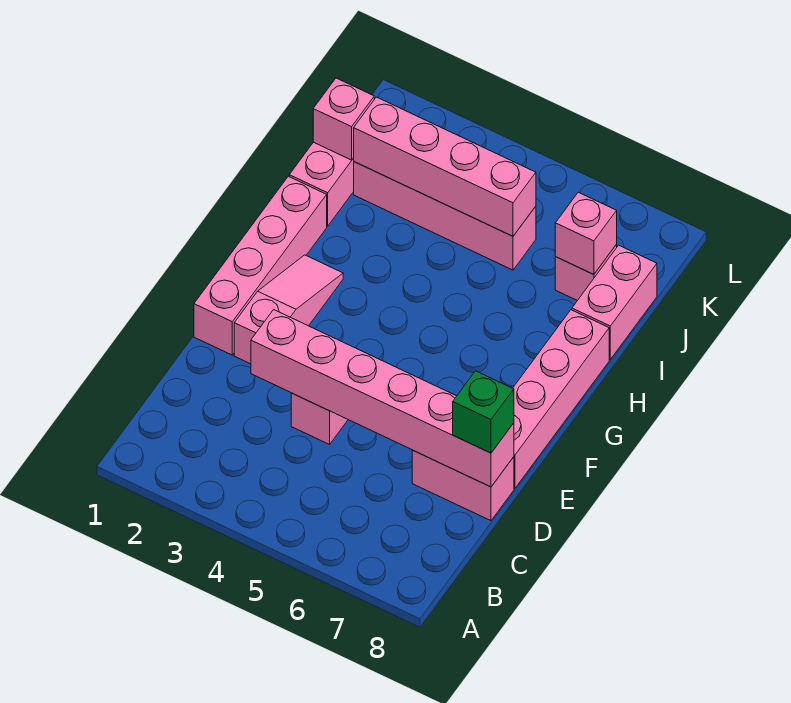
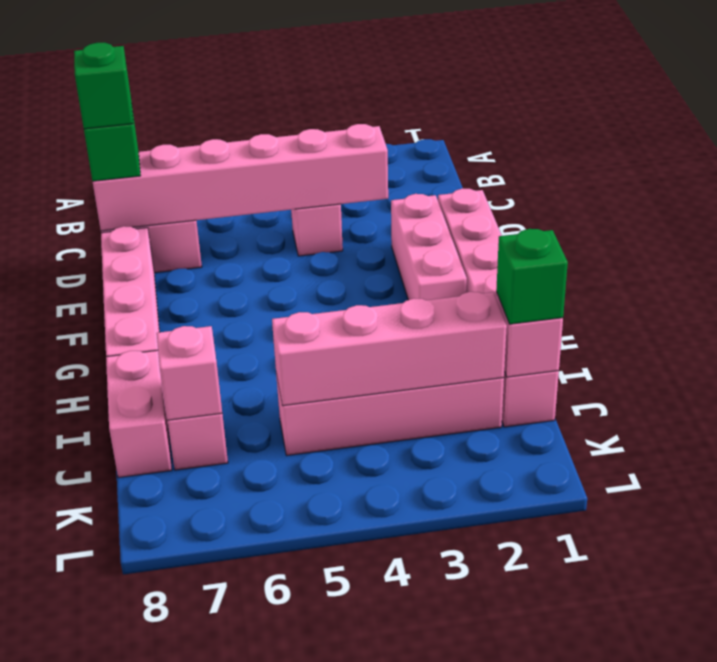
none -> green 1x1 brick [74,43,133,129]
pink 1x3 slope [234,255,343,364] -> pink 1x3 brick [391,194,467,300]
none -> green 1x1 brick [496,229,568,324]

